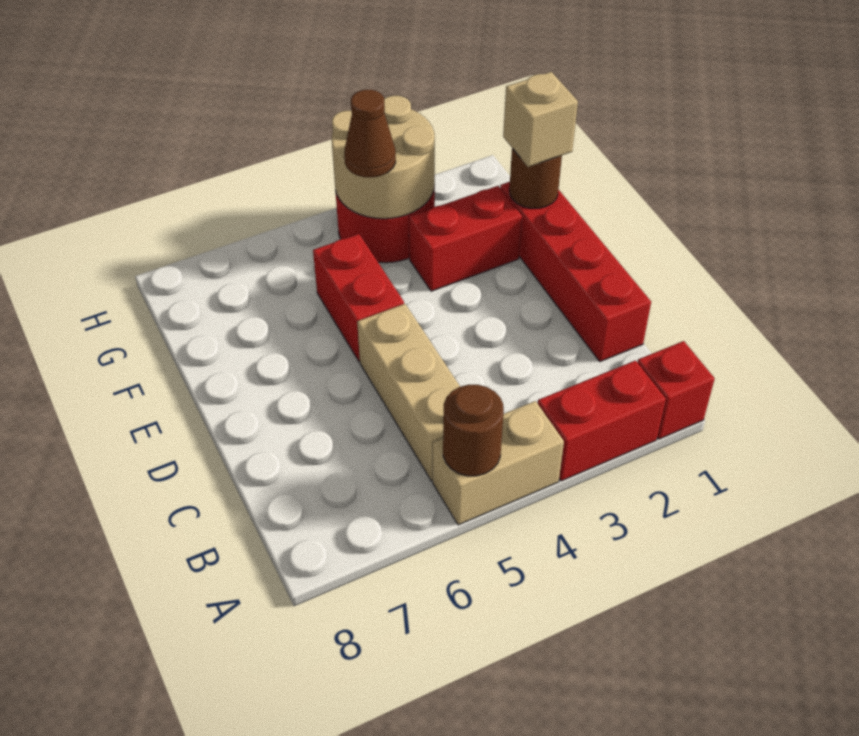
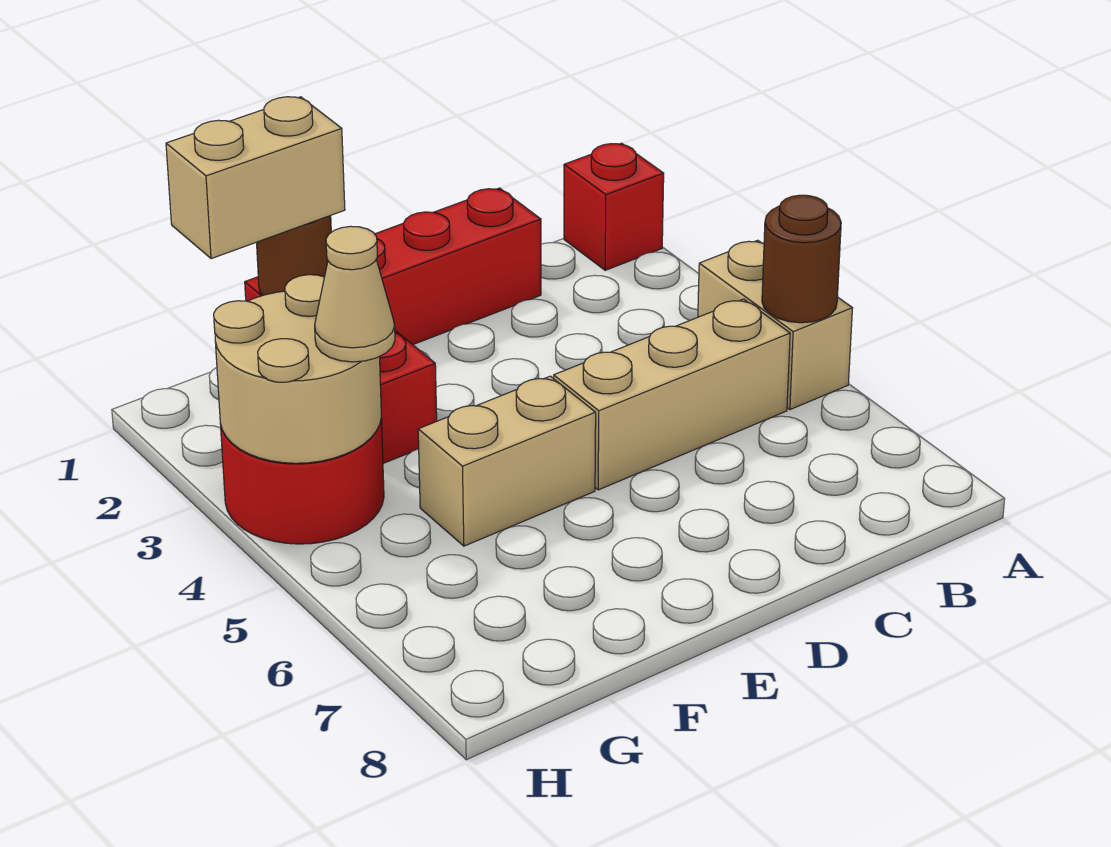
red 1x2 brick [538,361,666,481] -> none
red 1x2 brick [313,234,404,362] -> tan 1x2 brick [418,376,596,546]
tan 1x1 brick [503,72,578,167] -> tan 1x2 brick [166,97,345,259]
brown 1x1 cone [344,90,396,177] -> tan 1x1 cone [315,226,395,362]

